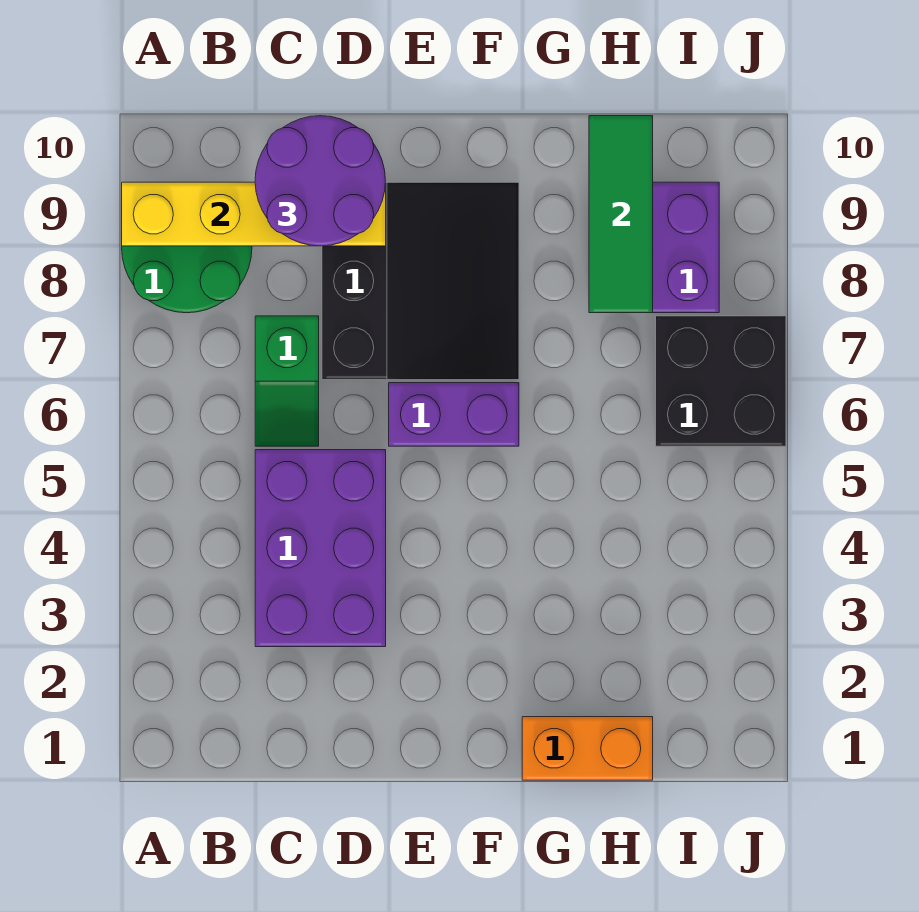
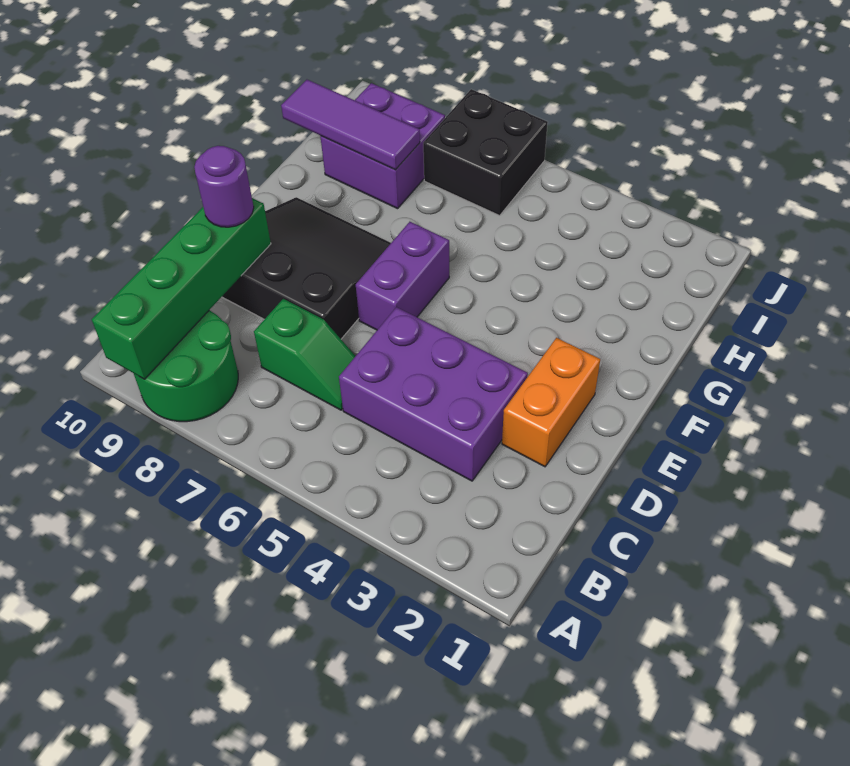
yellow 1x4 brick [122,182,386,246] -> green 1x4 brick [92,198,271,379]
purple 2x2 round brick [255,116,386,246] -> purple 1x1 round brick [194,146,254,227]
orange 1x2 brick [522,717,653,780] -> orange 1x2 brick moved to [502,338,600,467]
green 1x3 tile [589,116,653,313] -> purple 1x3 tile [281,80,420,170]

